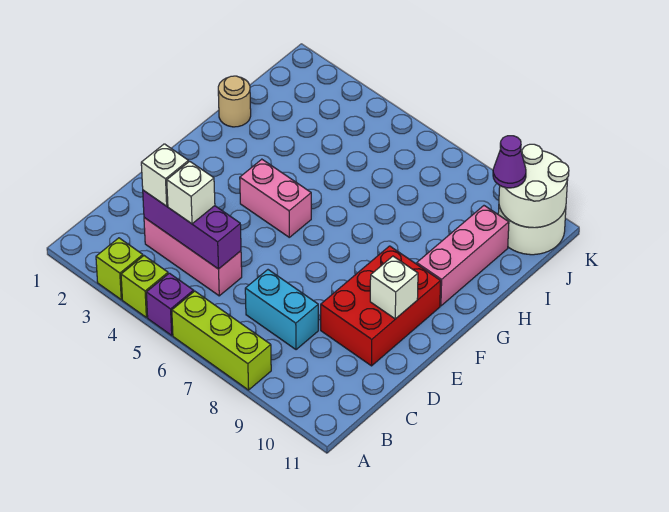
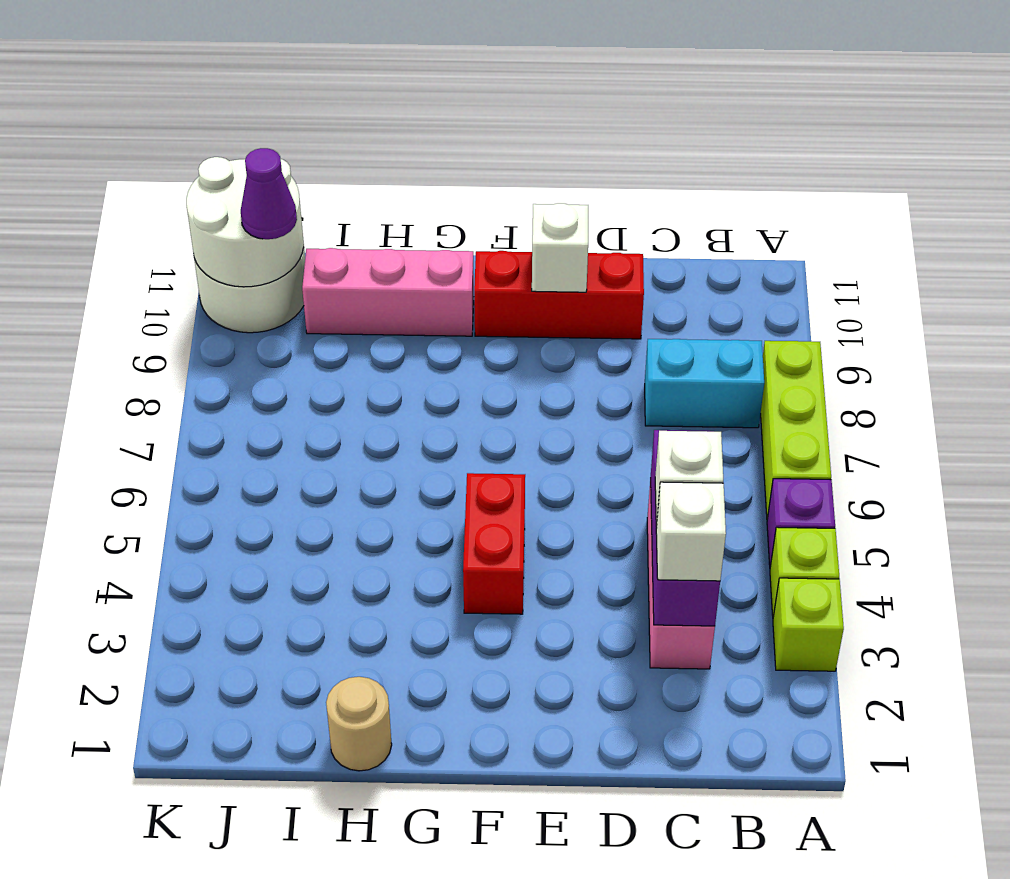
cyan 1x2 brick [245,270,318,350] -> cyan 1x2 brick turned to [645,339,764,428]
red 2x3 brick [321,246,441,366] -> red 1x3 brick [474,251,644,339]
pink 1x2 brick [240,159,311,237] -> red 1x2 brick [463,473,525,614]

